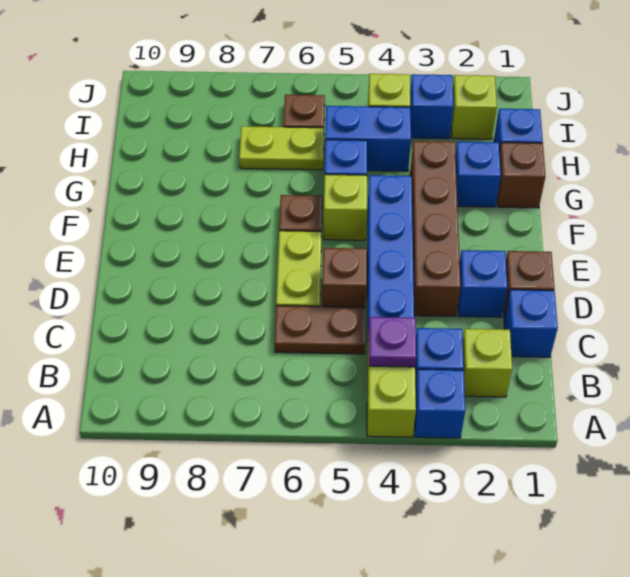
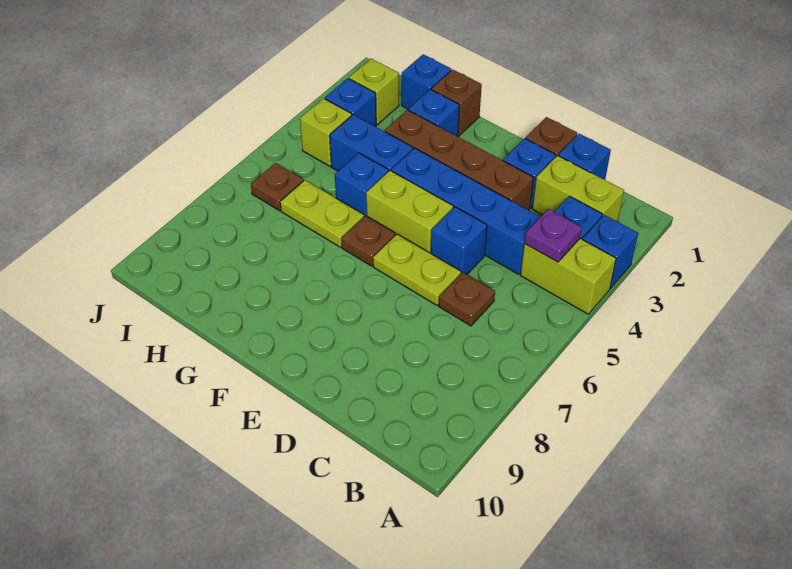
lime 1x1 brick [463,329,512,397] -> lime 1x2 brick [532,156,624,222]
brown 1x2 plate [275,306,366,354] -> brown 1x1 plate [439,272,495,326]
brown 1x1 brick [322,248,367,307] -> blue 1x1 brick [431,207,487,274]
lime 1x1 brick [324,174,367,240] -> lime 1x2 brick [366,171,453,253]
blue 1x2 brick [325,106,411,171] -> blue 1x2 brick turned to [330,115,413,171]
lime 1x2 plate [239,126,324,170] -> lime 1x2 plate turned to [280,180,364,247]

